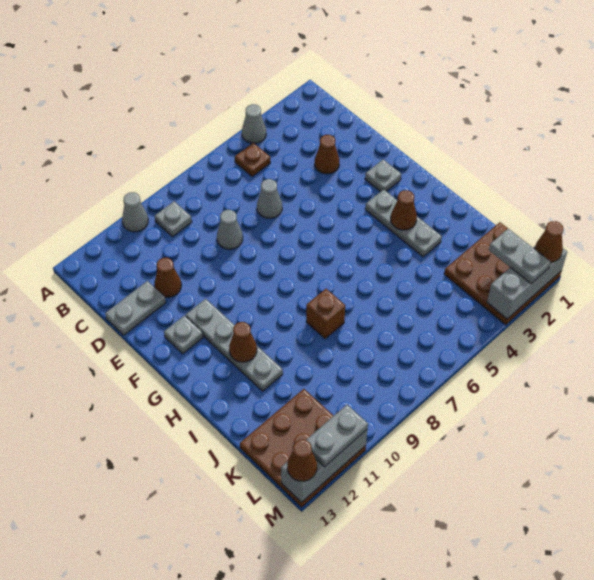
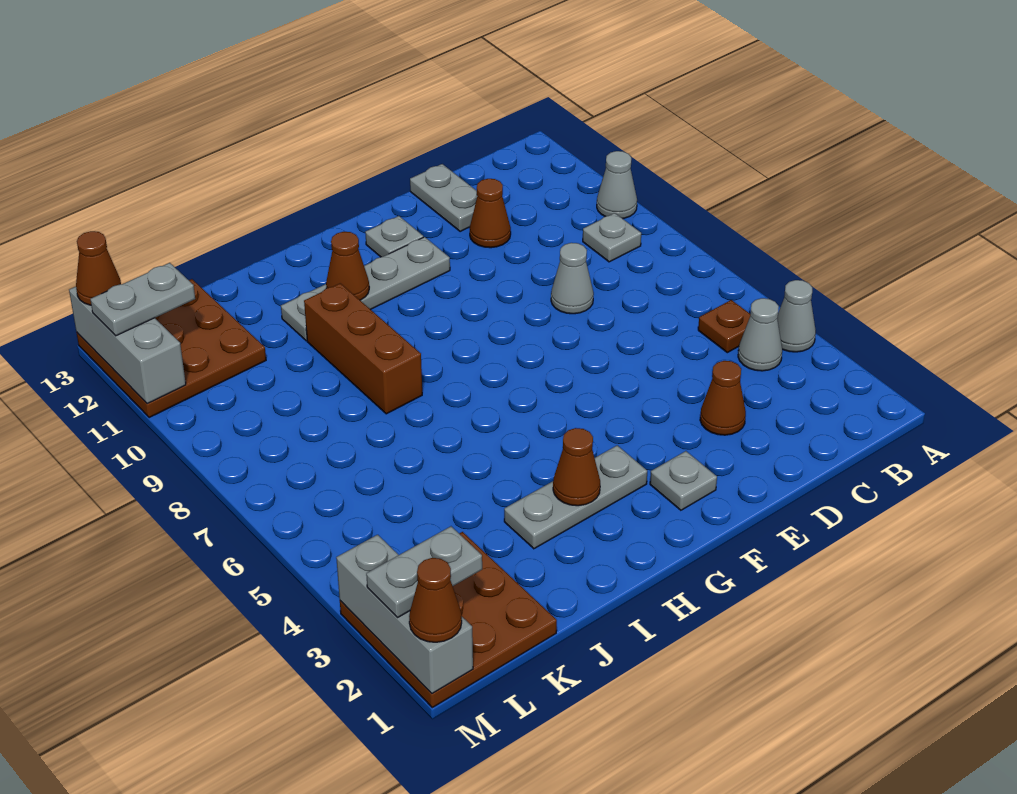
grey 1x1 cone [257,179,282,218] -> grey 1x1 cone moved to [738,298,782,371]
brown 1x1 brick [306,289,345,339] -> brown 1x3 brick [304,283,422,414]
grey 1x2 plate [306,405,368,467] -> grey 1x2 plate turned to [90,263,195,336]

